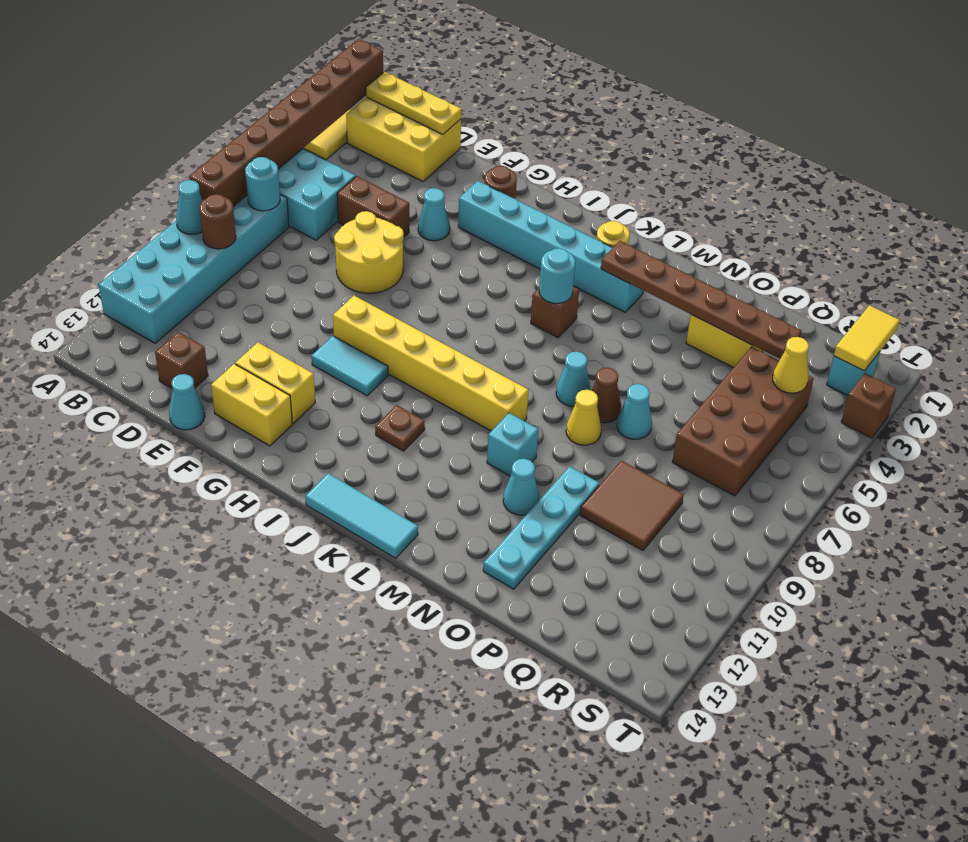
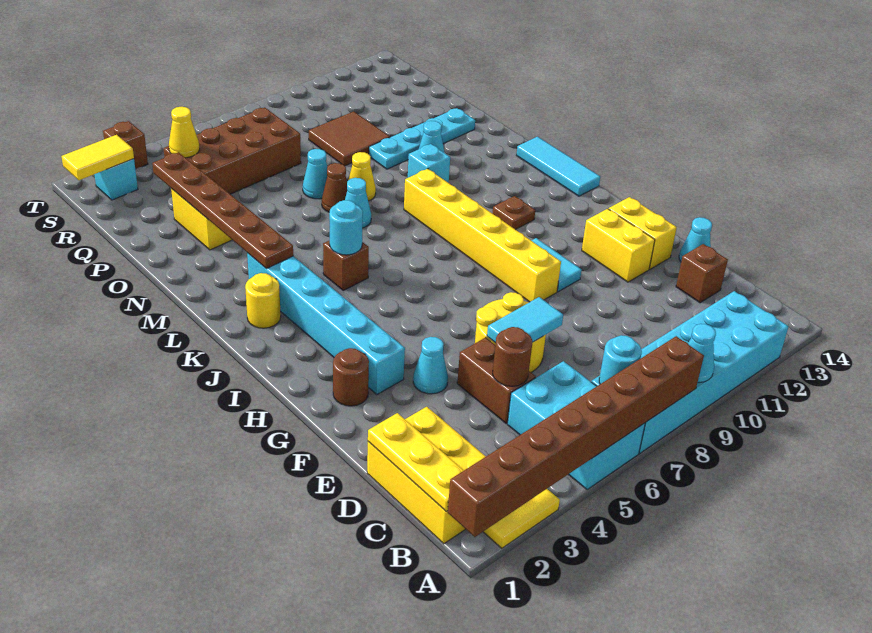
brown 1x1 round brick [199,194,236,249] -> brown 1x1 round brick moved to [493,327,532,386]
none -> cyan 1x2 tile [487,297,563,343]

